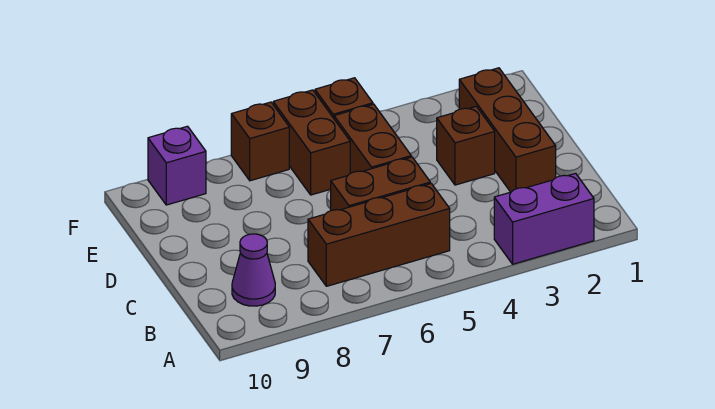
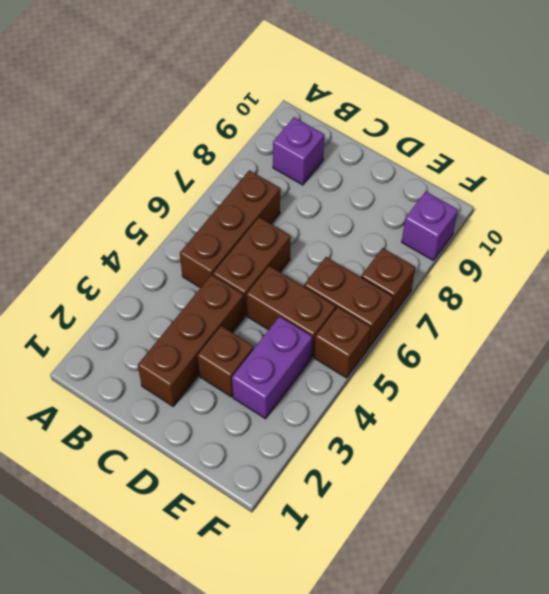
purple 1x2 brick [494,173,594,264] -> purple 1x2 brick moved to [232,316,312,419]
purple 1x1 cone [232,234,275,306] -> purple 1x1 brick [273,117,324,185]
brown 1x3 brick [459,68,556,192] -> brown 1x3 brick turned to [138,275,244,406]

